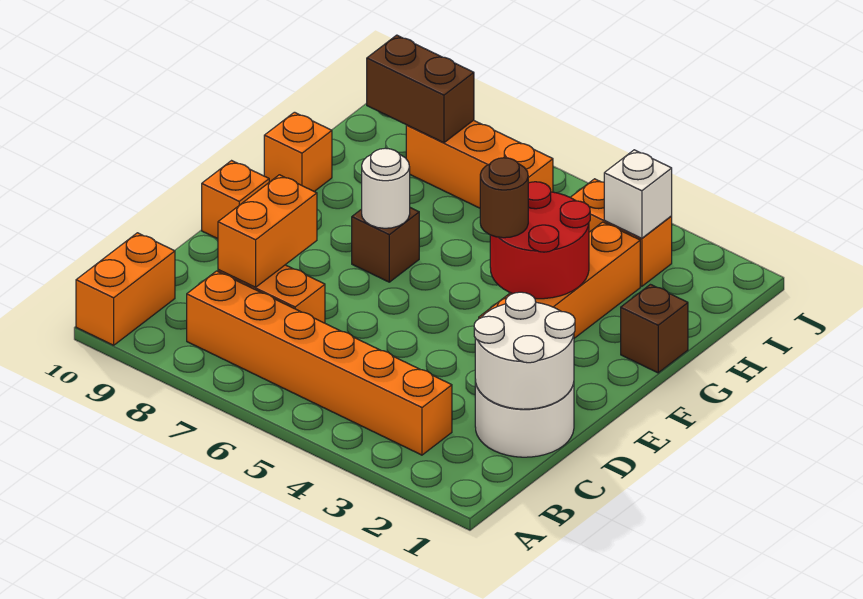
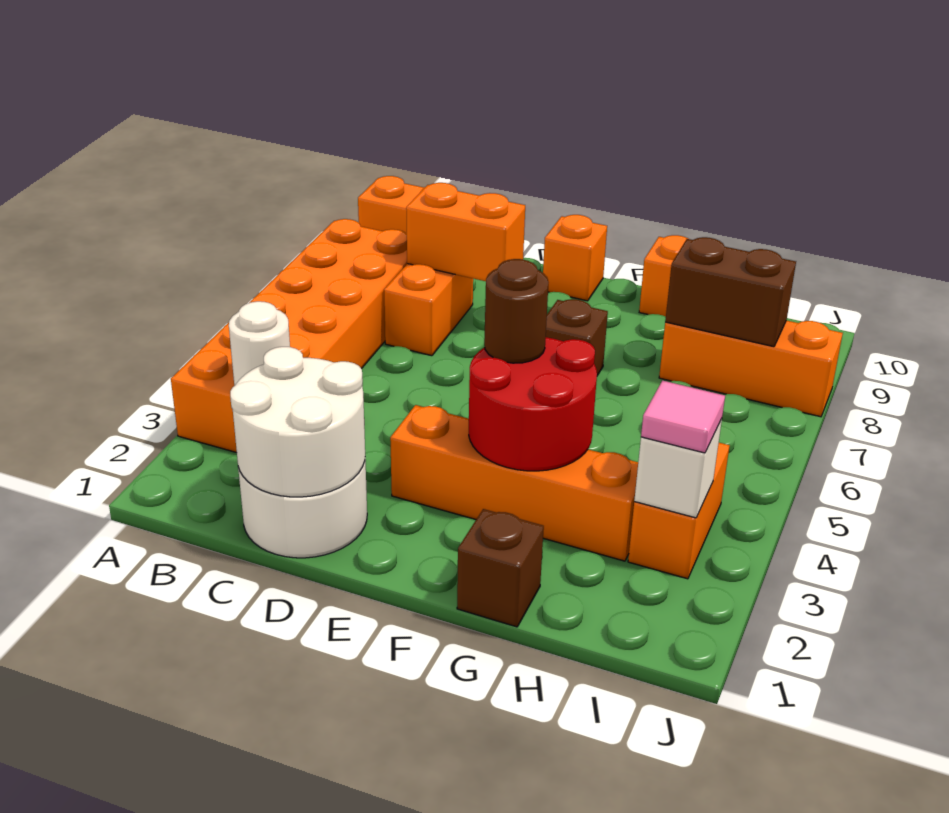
orange 1x6 brick [187,271,452,455] -> orange 2x6 brick [171,219,407,453]
white 1x1 round brick [362,148,410,228] -> white 1x1 round brick moved to [229,301,290,386]
none -> pink 1x1 tile [641,381,725,453]
orange 1x3 brick [406,120,553,208] -> orange 1x3 brick turned to [659,320,843,417]
brown 1x2 brick [367,35,474,143] -> brown 1x2 brick turned to [665,237,796,347]

